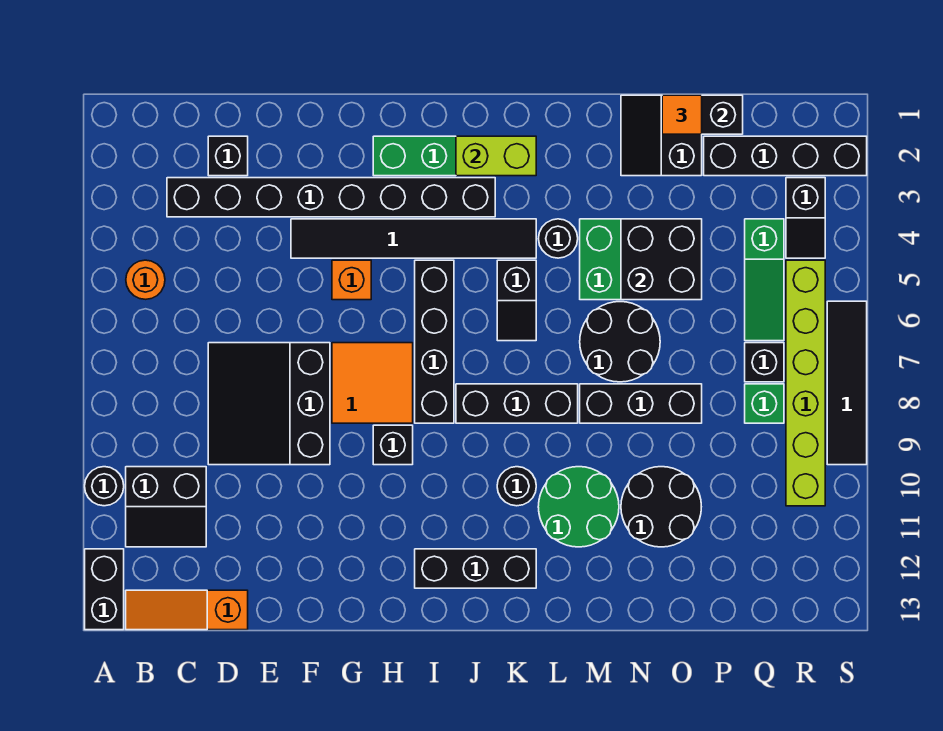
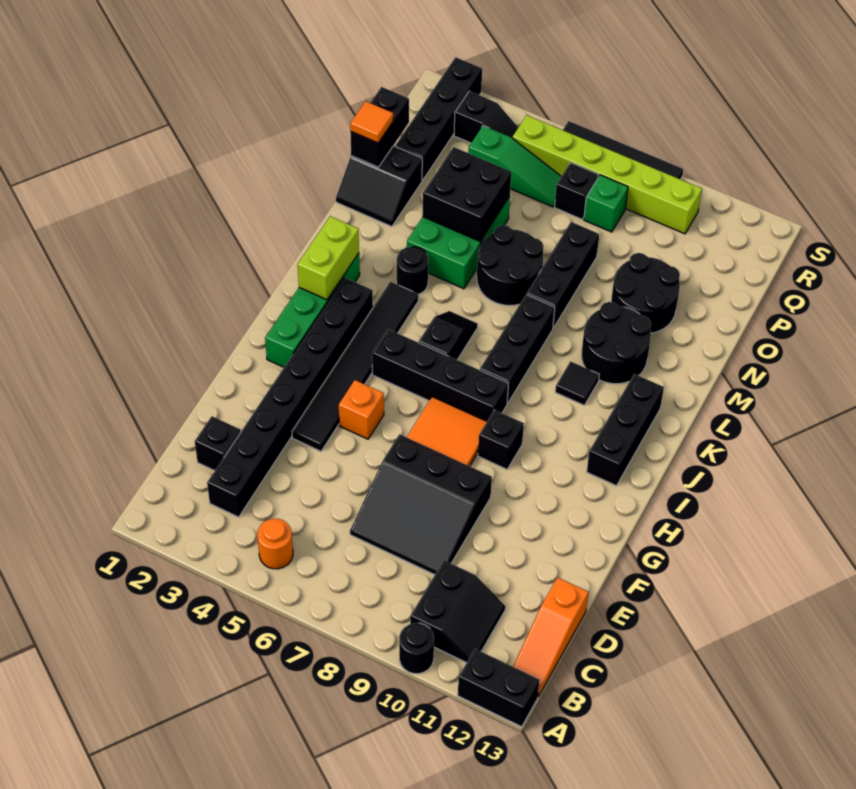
black 1x2 slope [497,260,536,341] -> black 1x2 slope turned to [419,311,478,360]
black 1x1 round brick [497,467,536,506] -> black 1x1 tile [555,362,599,405]
green 2x2 round brick [538,467,619,547] -> black 2x2 round brick [581,302,651,384]

